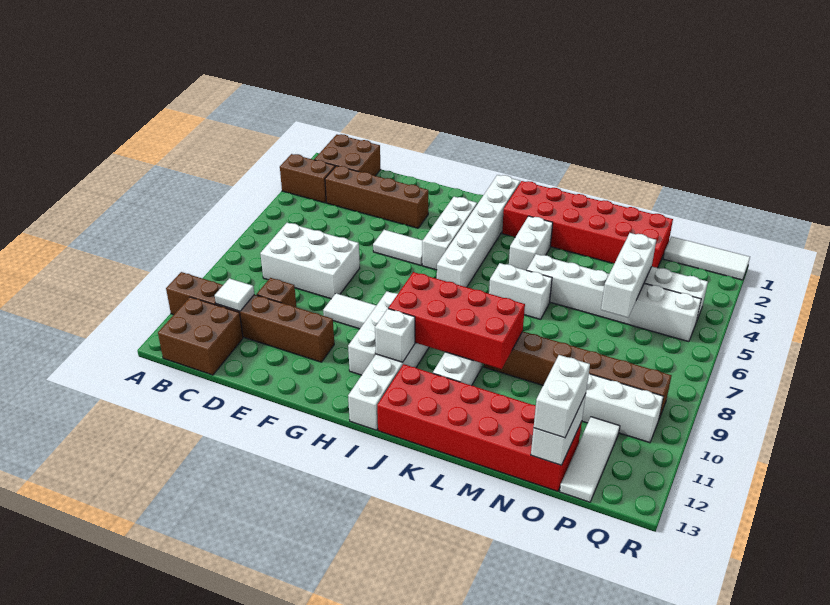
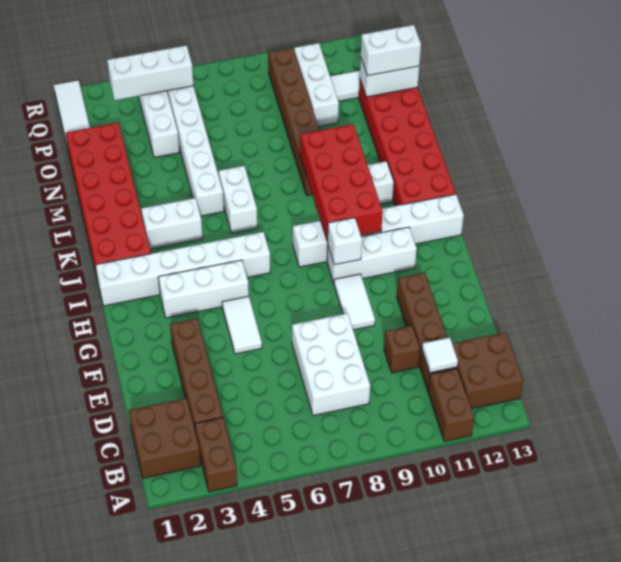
white 1x1 brick [375,309,415,362] -> white 1x1 brick moved to [327,218,362,265]
white 1x3 brick [601,233,656,318] -> white 1x3 brick moved to [107,46,193,100]

